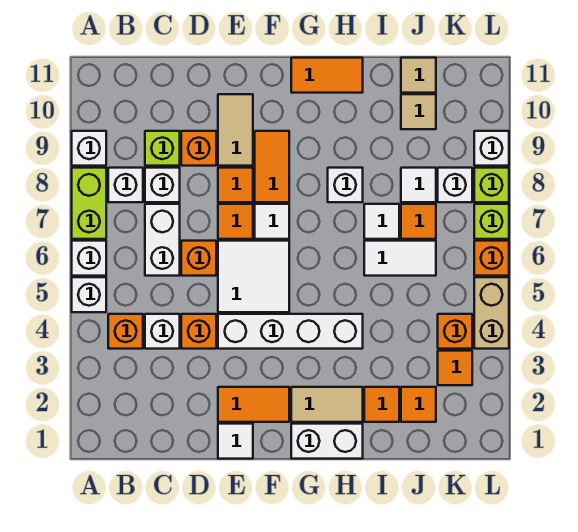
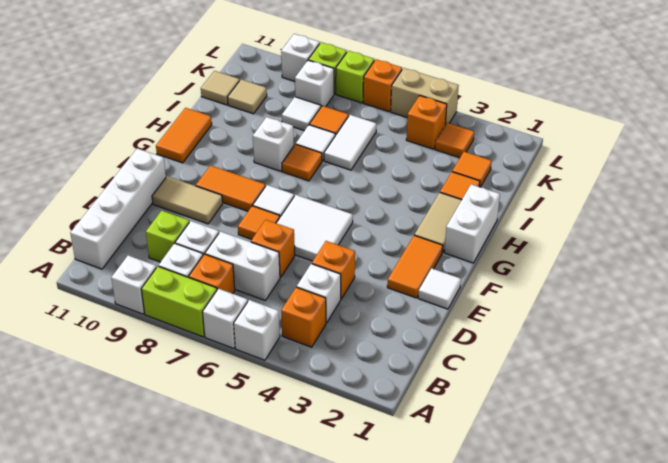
orange 1x1 brick [181,131,216,166] -> orange 1x1 brick moved to [189,254,235,294]
white 1x4 brick [218,314,363,349] -> white 1x4 brick moved to [70,148,166,269]
orange 1x1 tile [218,168,253,202] -> orange 1x1 tile moved to [282,144,322,181]

